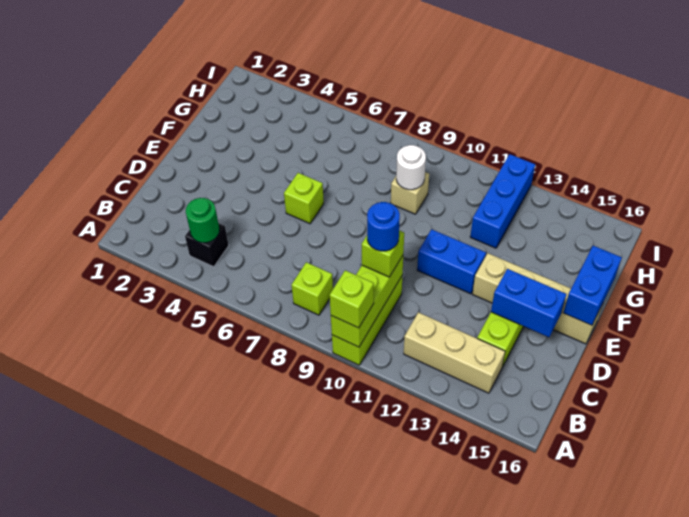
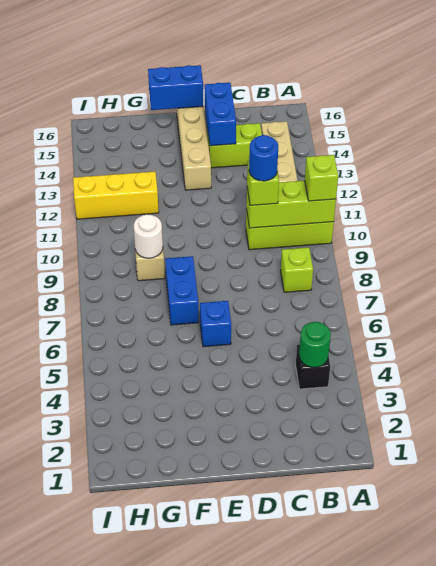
lime 1x1 brick [284,173,324,224] -> blue 1x1 brick [200,301,231,347]
blue 1x2 brick [417,229,486,294] -> blue 1x2 brick moved to [165,256,199,325]
blue 1x3 brick [470,154,535,248] -> yellow 1x3 brick [73,172,159,219]

